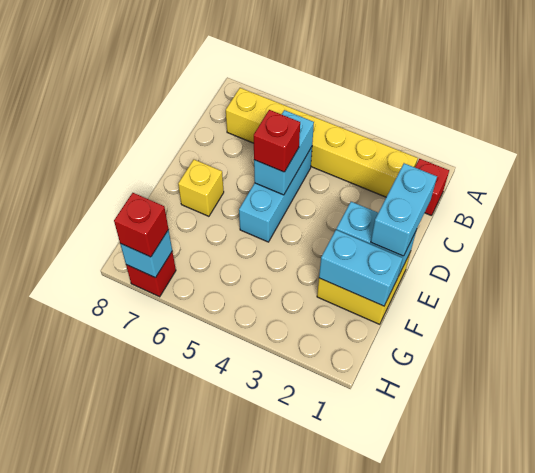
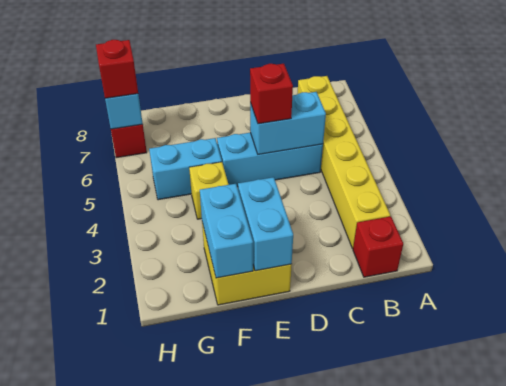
cyan 1x2 brick [371,163,437,256] -> cyan 1x2 brick moved to [149,138,222,200]
yellow 1x1 brick [178,160,224,216] -> yellow 1x1 brick moved to [189,162,229,219]

